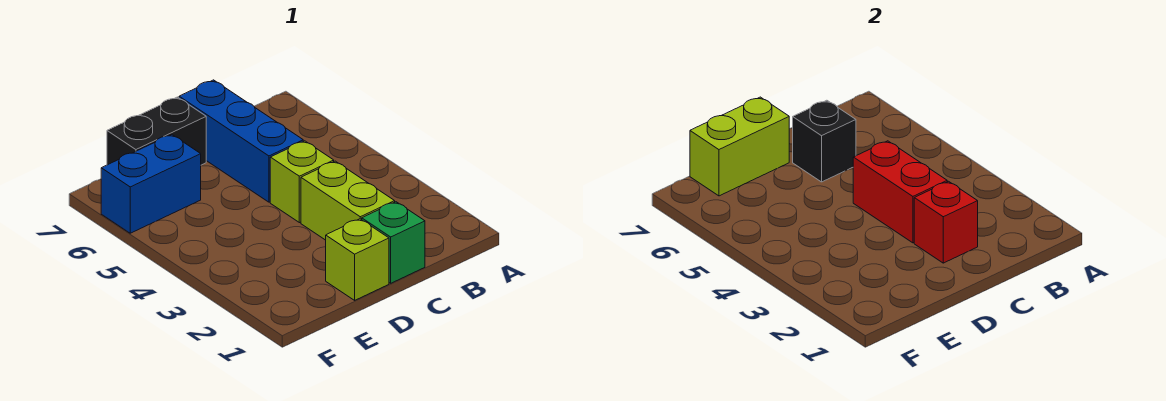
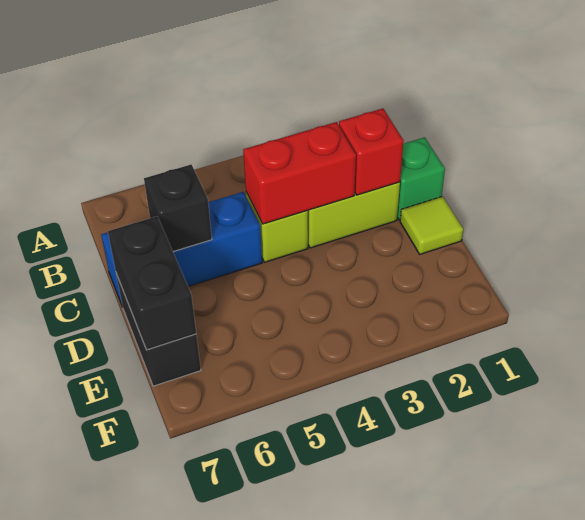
lime 1x1 brick [326,219,389,300] -> lime 1x1 tile [400,197,463,254]
lime 1x2 brick [690,97,789,196] -> black 1x2 brick [108,216,196,350]
blue 1x2 brick [101,135,201,233] -> none

